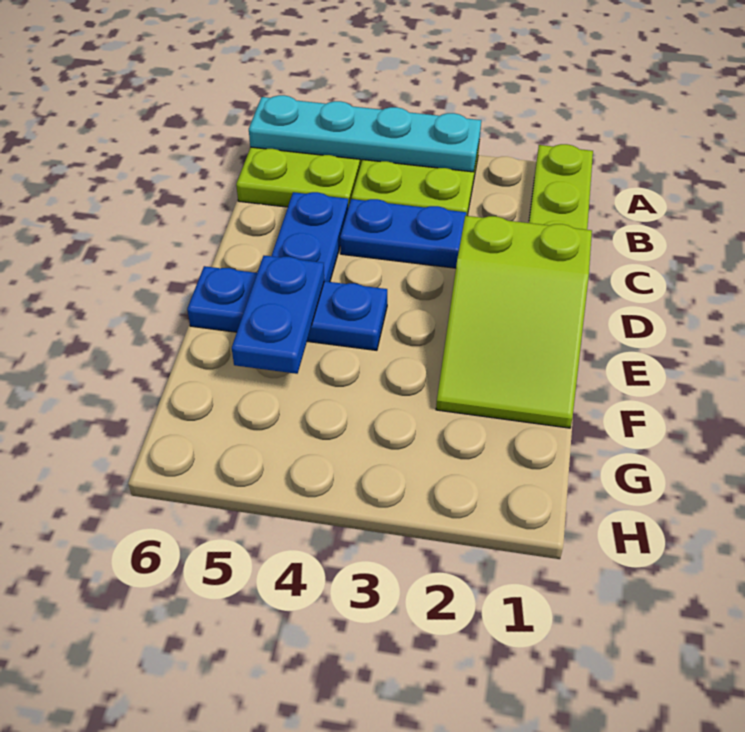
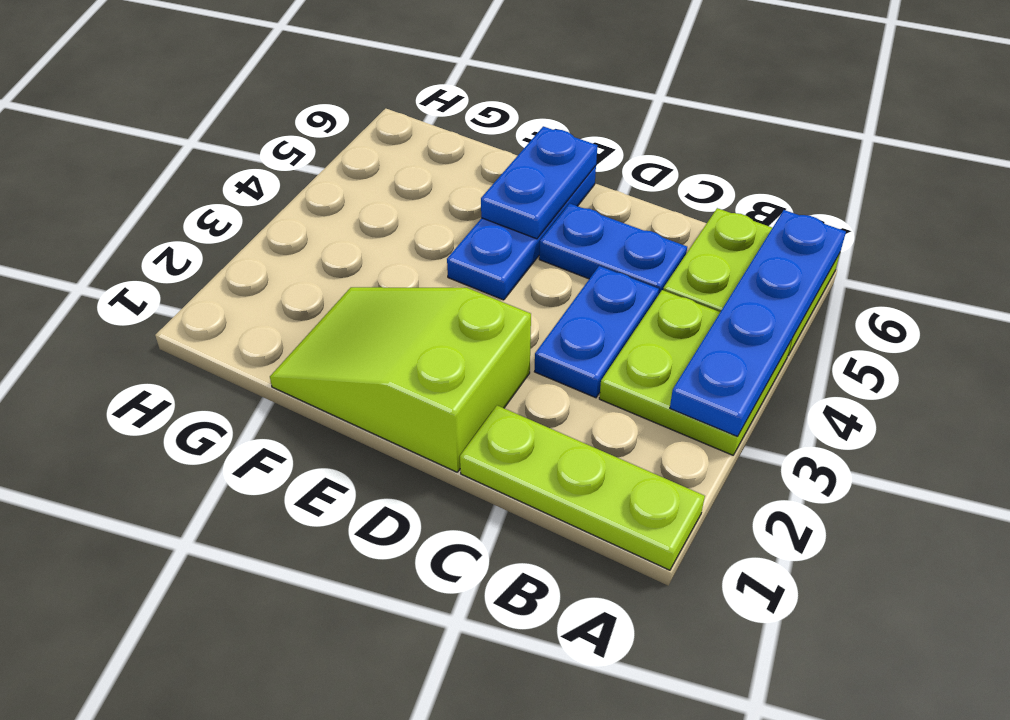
cyan 1x4 plate [249,95,481,172] -> blue 1x4 plate [670,210,846,437]
blue 1x2 plate [232,256,324,374] -> blue 1x2 plate turned to [481,126,597,239]

